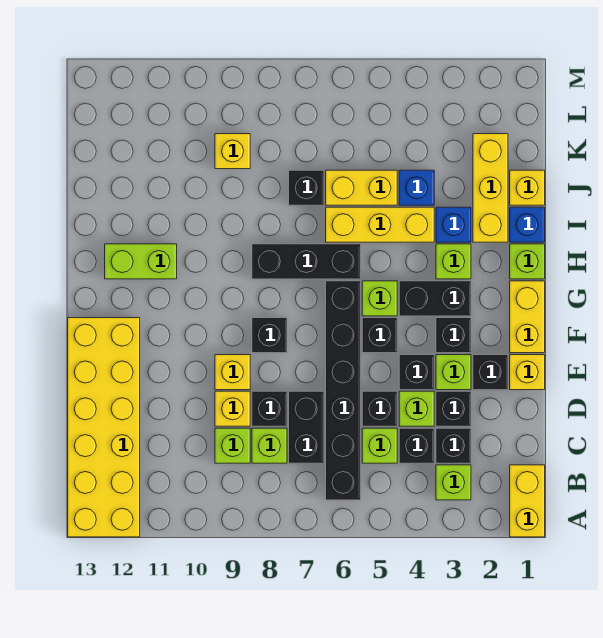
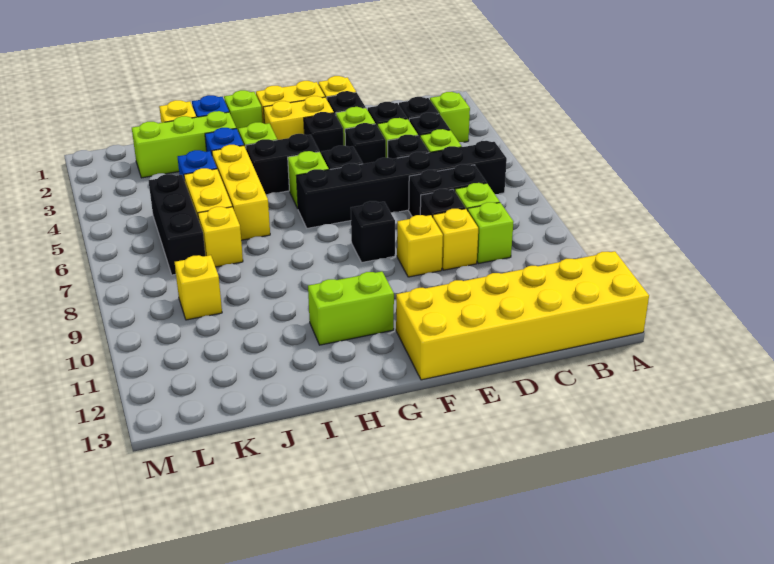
yellow 1x2 brick [510,465,545,537] -> yellow 1x2 brick moved to [263,96,334,140]
black 1x2 brick [399,281,471,316] -> black 1x2 brick turned to [246,134,319,195]
black 1x3 brick [252,244,361,279] -> black 1x3 brick moved to [149,174,205,275]
lime 1x2 brick [105,244,177,279] -> lime 1x2 brick turned to [308,271,394,345]
yellow 1x3 brick [473,134,508,242] -> lime 1x3 brick [132,111,236,178]
black 1x1 brick [289,170,324,205] -> yellow 1x1 brick [198,207,243,267]

